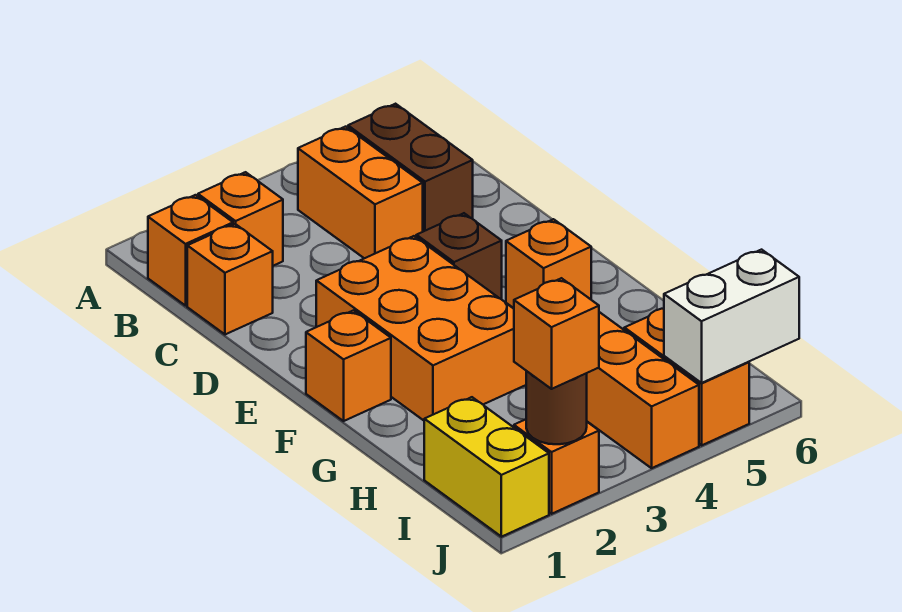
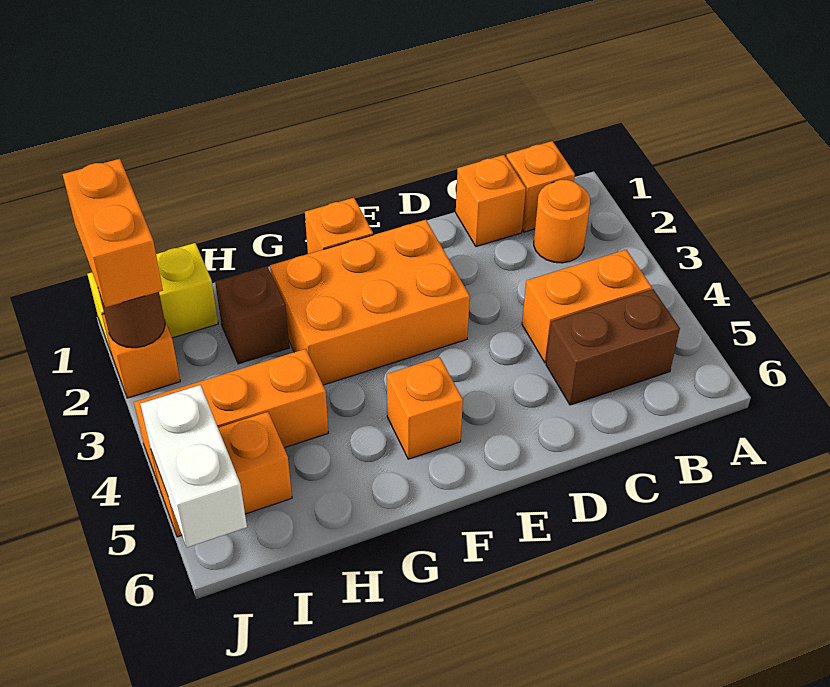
orange 1x1 brick [198,172,283,266] -> orange 1x1 round brick [534,180,590,263]
brown 1x1 brick [416,213,502,299] -> brown 1x1 brick moved to [215,266,289,364]
orange 1x1 brick [514,278,599,389] -> orange 1x2 brick [63,159,163,307]

